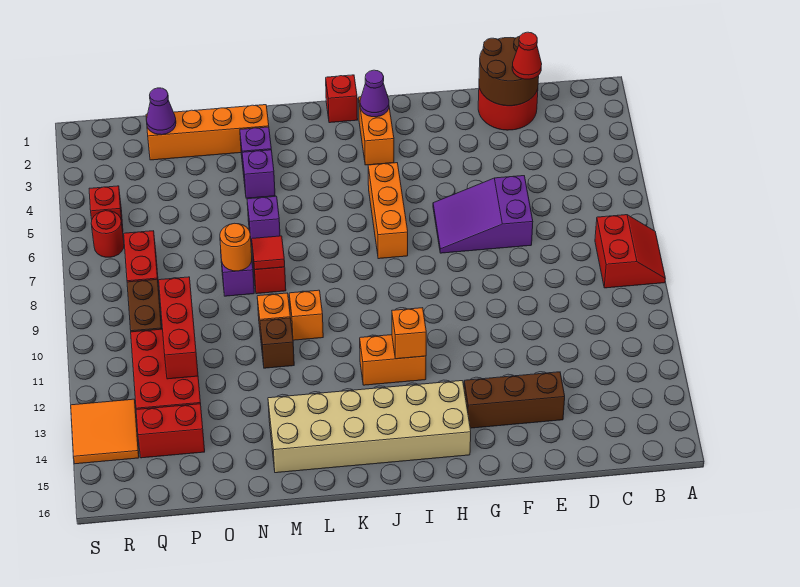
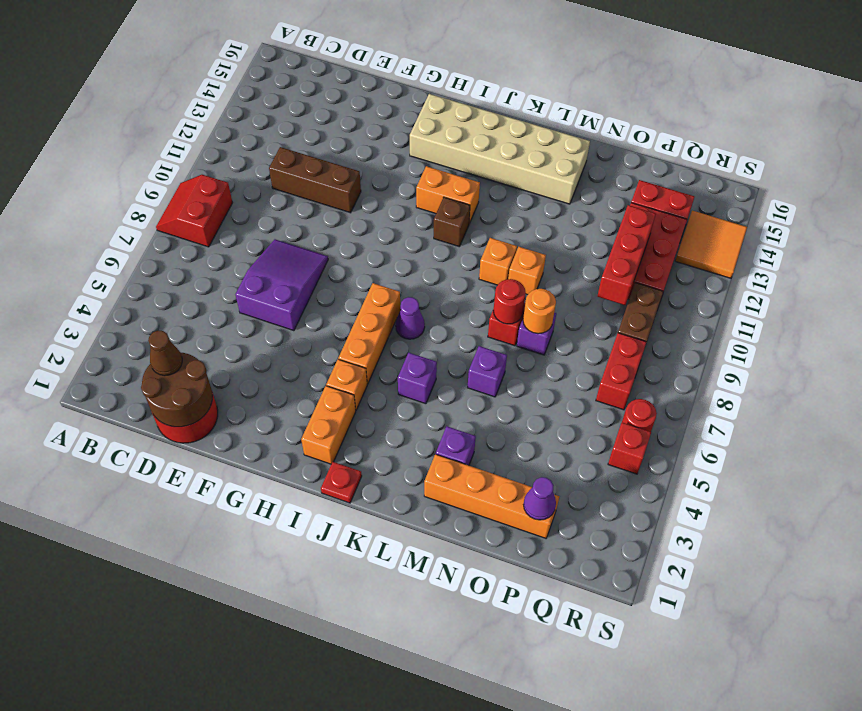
red 1x1 cone [512,32,542,79] -> brown 1x1 cone [148,331,182,376]
purple 2x3 slope [433,176,533,253] -> purple 2x3 slope turned to [235,239,328,331]
brown 1x3 brick [464,372,565,428] -> brown 1x3 brick moved to [269,147,361,213]
purple 1x1 cone [360,70,389,117] -> purple 1x1 cone moved to [396,297,425,339]
orange 1x1 brick [392,308,426,359] -> orange 1x1 brick moved to [326,359,367,410]
red 1x1 brick [326,75,358,123] -> red 1x1 plate [321,462,362,503]
purple 1x1 brick [242,150,275,198] -> purple 1x1 brick moved to [398,352,437,404]
red 1x1 tile [252,236,285,270] -> red 1x1 round brick [493,279,526,324]
brown 1x1 brick [260,318,294,368] -> brown 1x1 brick moved to [434,197,470,247]

